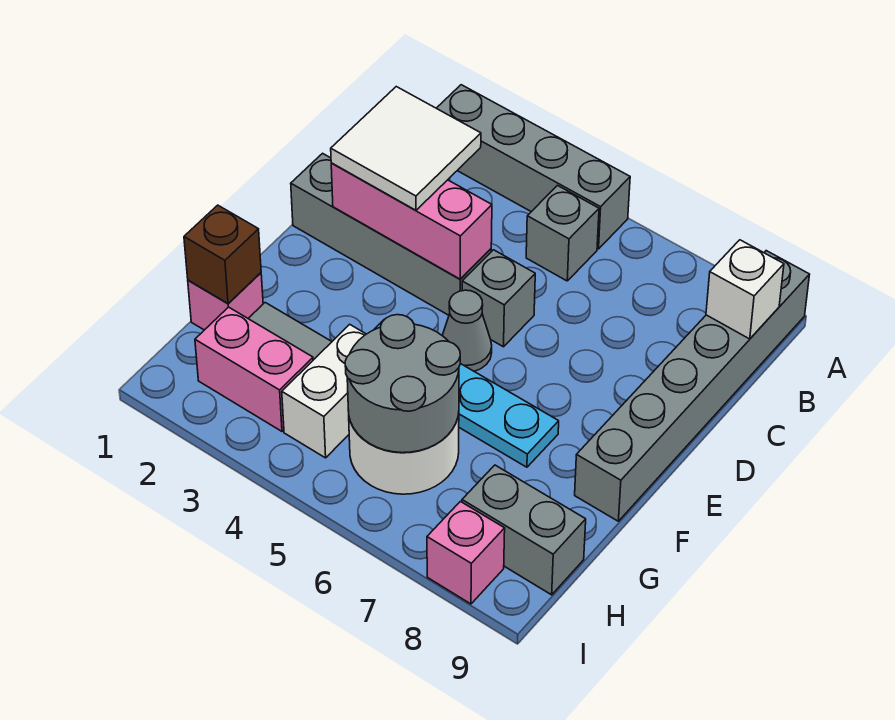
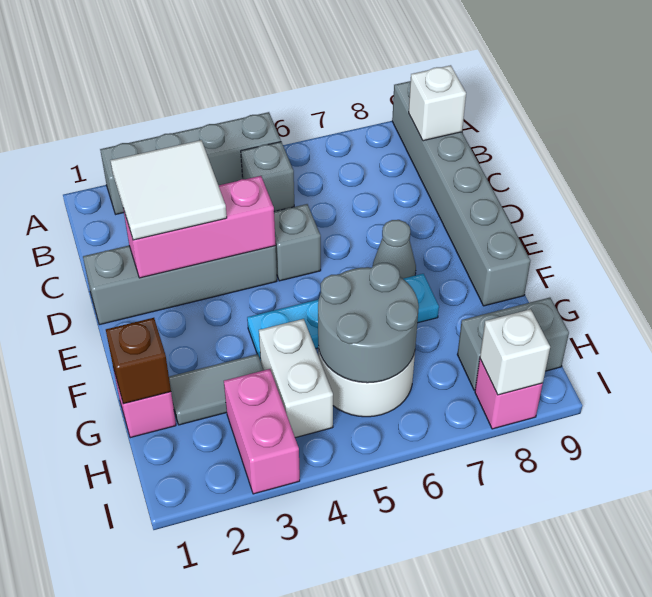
grey 1x1 cone [442,290,492,371] -> grey 1x1 cone moved to [373,220,416,278]
pink 1x2 brick [195,307,313,431] -> pink 1x2 brick turned to [224,369,300,494]
none -> white 1x1 brick [480,309,550,395]

